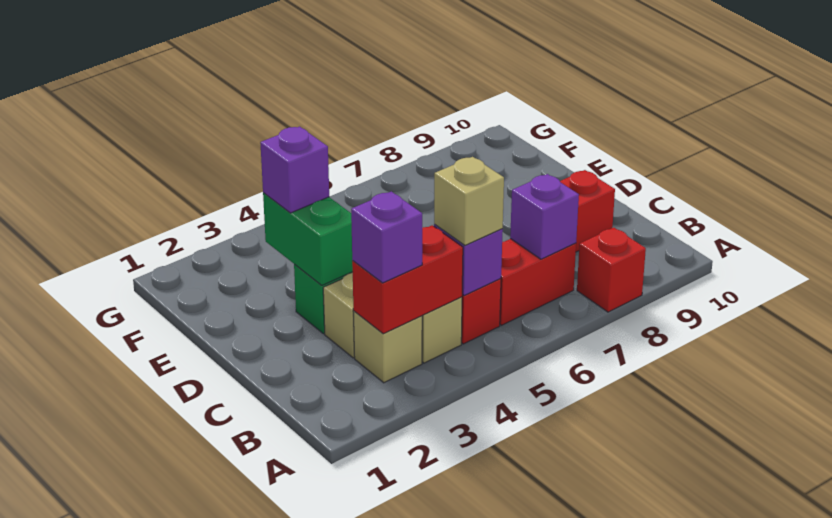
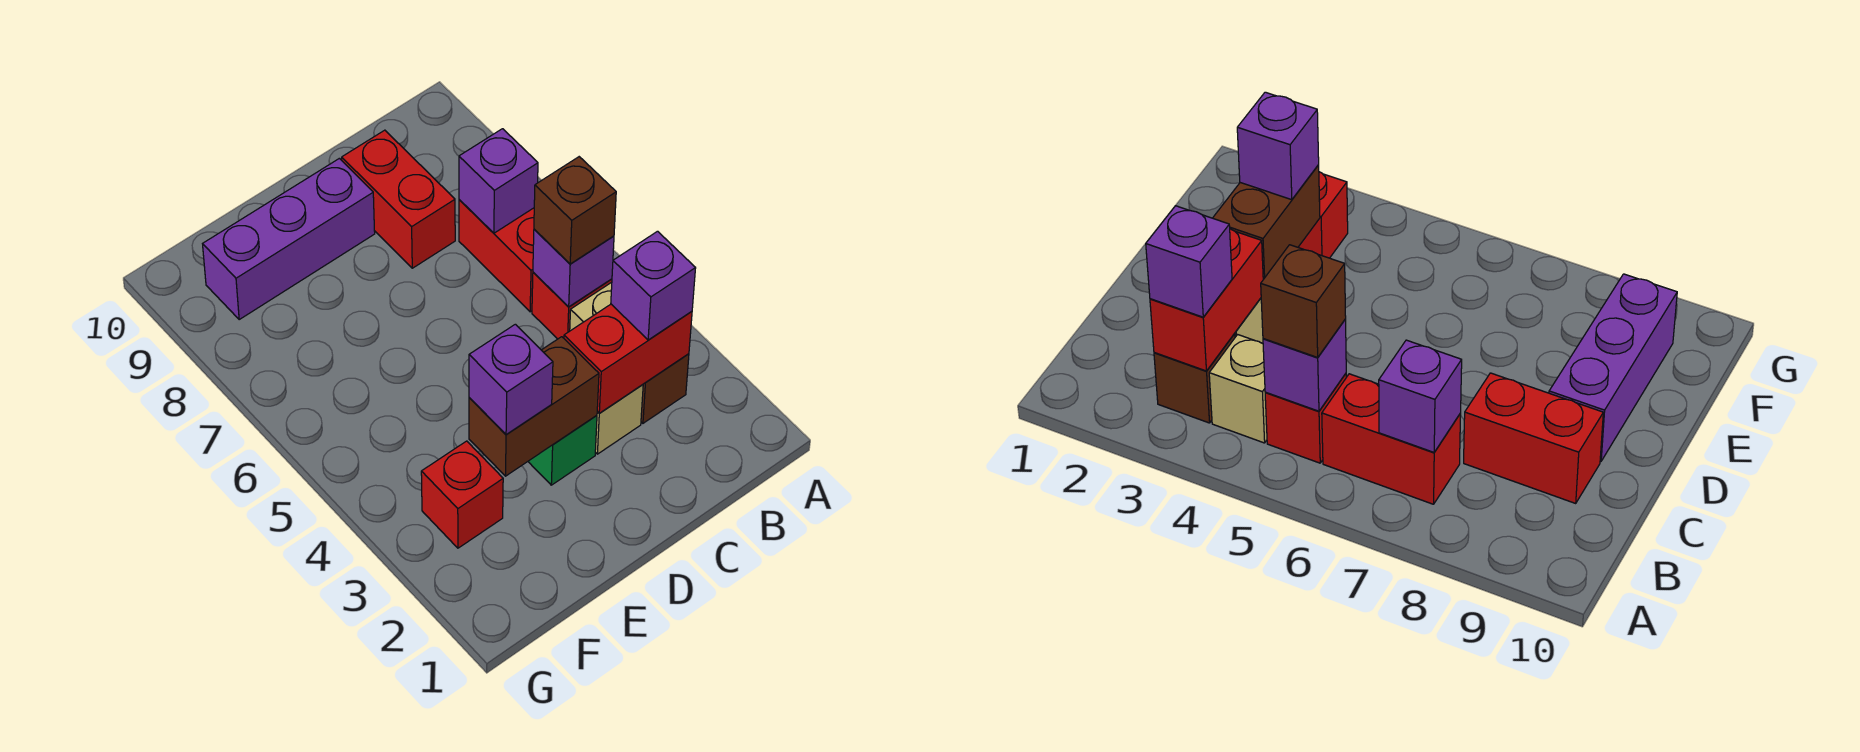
red 1x1 brick [577,228,646,312] -> red 1x1 brick moved to [421,441,503,548]
tan 1x1 brick [353,311,422,383] -> brown 1x1 brick [641,354,689,423]
red 1x2 brick [352,225,463,334] -> red 1x2 brick turned to [564,304,692,413]
tan 1x1 brick [434,157,504,245] -> brown 1x1 brick [534,157,616,264]
green 1x2 brick [263,193,353,285] -> brown 1x2 brick [469,337,599,476]
none -> purple 1x3 brick [203,158,375,319]

